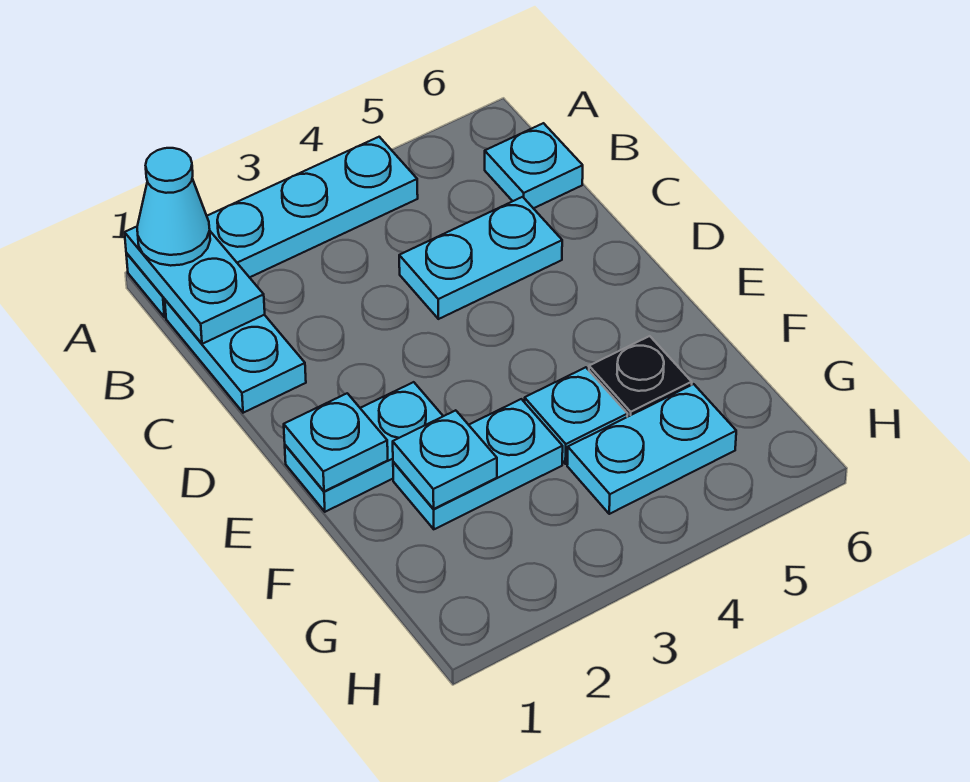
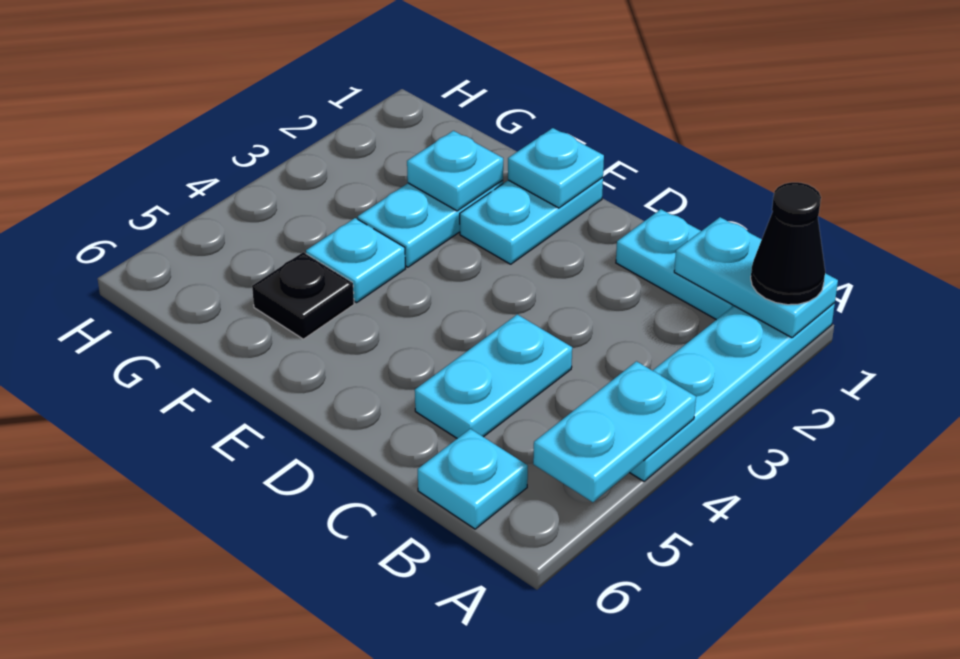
cyan 1x1 cone [137,148,210,266] -> black 1x1 cone [751,182,825,305]
cyan 1x2 plate [567,384,736,514] -> cyan 1x2 plate moved to [533,361,696,502]

